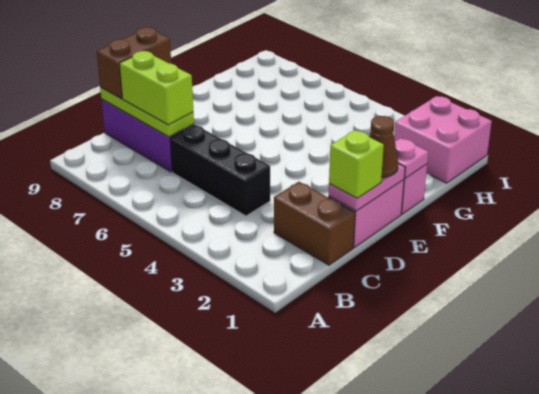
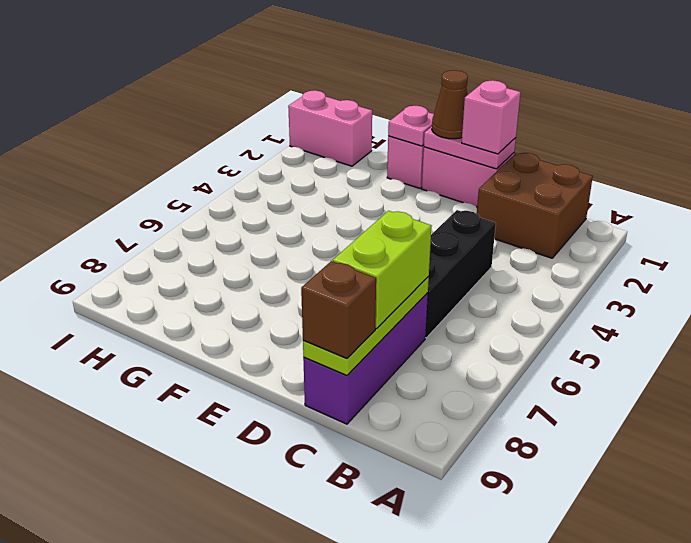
brown 1x2 brick [274,182,355,265] -> brown 2x2 brick [477,153,593,258]
brown 1x2 brick [97,27,171,99] -> brown 1x1 brick [301,261,376,358]
lime 1x1 brick [329,130,384,198] -> pink 1x1 brick [462,80,521,154]
pink 2x2 brick [394,96,492,183] -> pink 1x2 brick [288,90,372,166]

